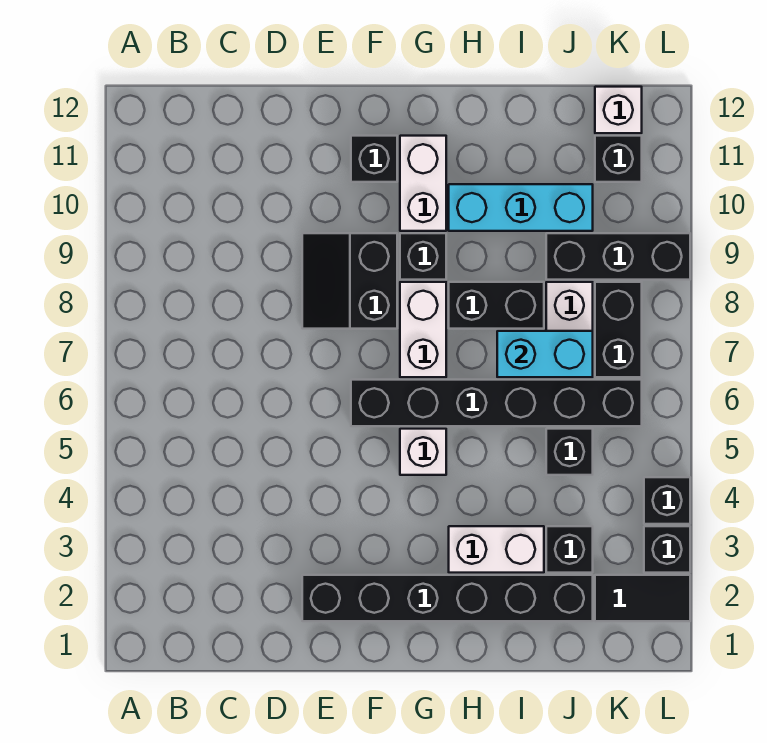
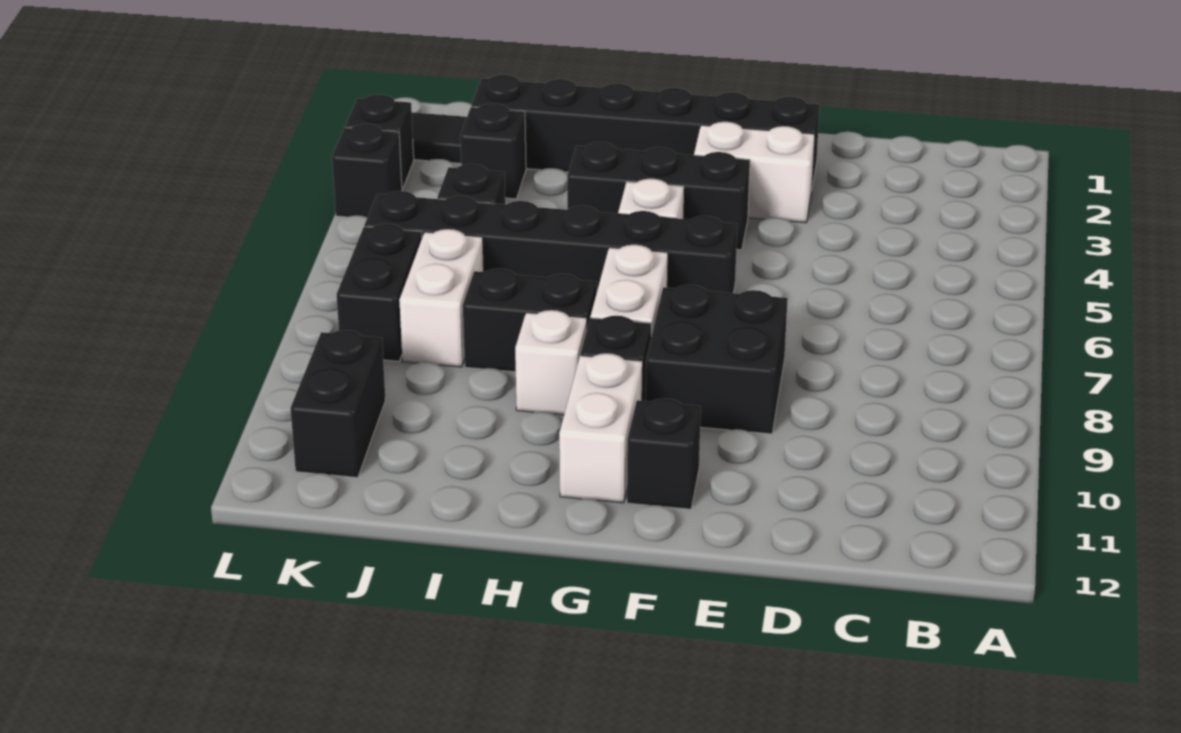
black 2x2 slope [302,233,397,329] -> black 2x2 brick [646,285,788,434]
white 1x2 brick [449,526,544,573] -> white 1x2 brick moved to [694,122,815,223]
cyan 1x3 brick [449,184,593,231] -> none
cyan 1x2 brick [497,331,593,377] -> none
black 1x3 brick [546,233,690,280] -> black 1x3 brick moved to [567,143,750,250]
black 1x1 brick [595,136,642,182] -> black 1x2 brick [291,330,386,478]
white 1x1 brick [595,87,642,133] -> white 1x1 brick moved to [515,310,587,415]

